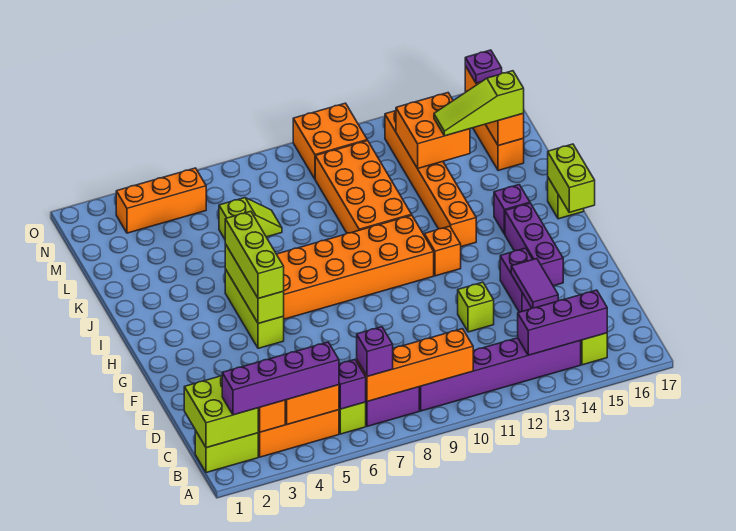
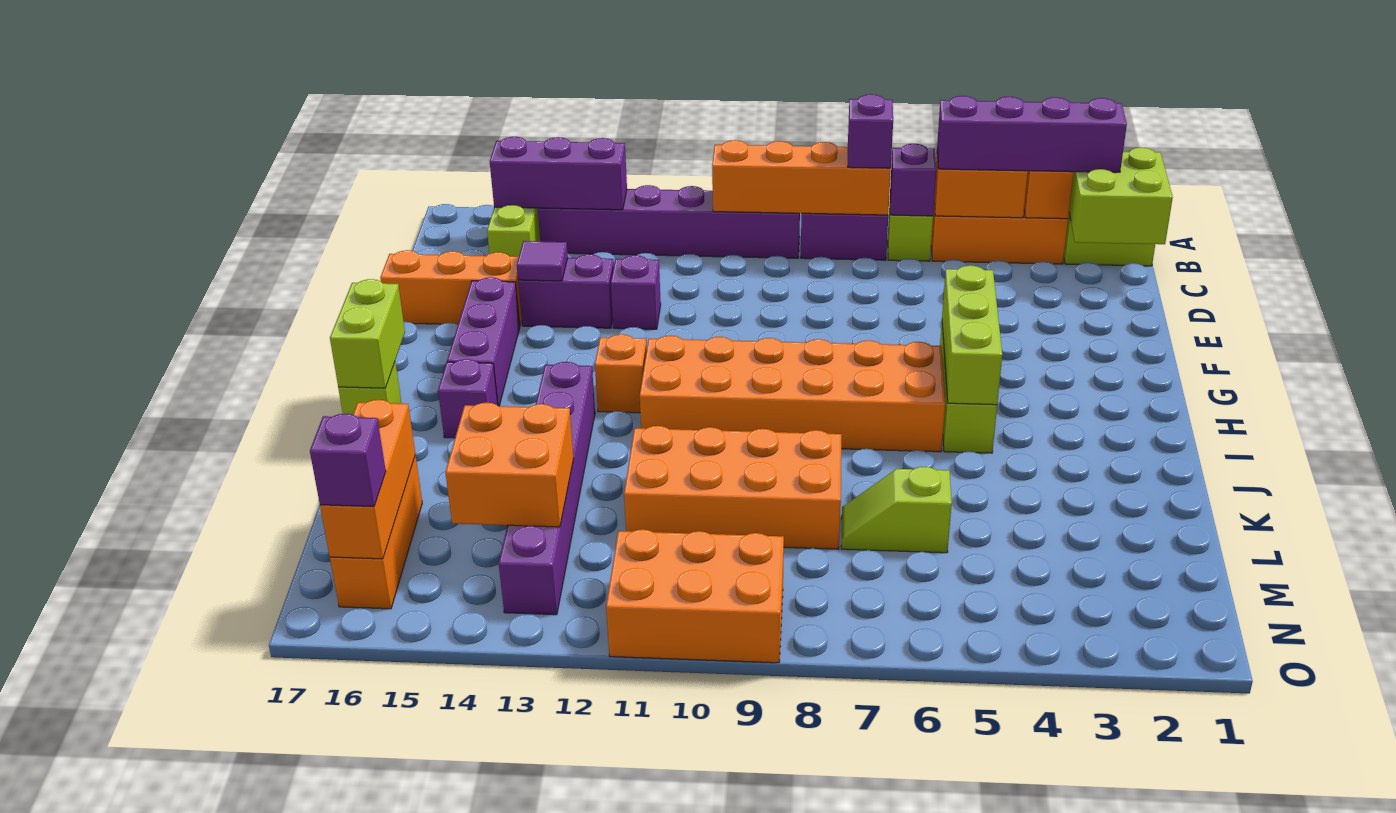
purple 1x2 tile [511,259,558,308] -> purple 1x1 tile [517,241,568,281]
lime 1x1 brick [458,282,494,332] -> purple 1x1 brick [611,255,661,329]
purple 1x2 brick [500,248,533,312] -> purple 1x2 brick turned to [518,254,614,328]
lime 1x3 brick [225,211,284,298] -> none
orange 1x6 brick [385,111,476,247] -> purple 1x6 brick [499,362,595,615]
orange 2x4 brick [315,141,412,233] -> orange 2x4 brick turned to [624,426,841,549]
lime 1x3 slope [434,71,524,136] -> none
orange 1x3 brick [116,168,206,233] -> orange 1x3 brick moved to [380,250,522,325]
orange 2x2 brick [293,103,367,179] -> orange 2x3 brick [606,529,784,663]
purple 1x1 plate [465,50,502,83] -> purple 1x1 brick [310,414,386,507]

